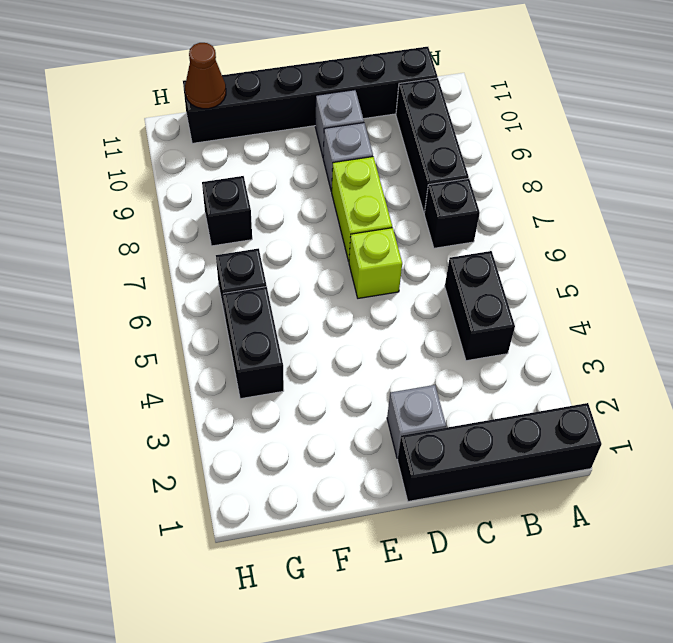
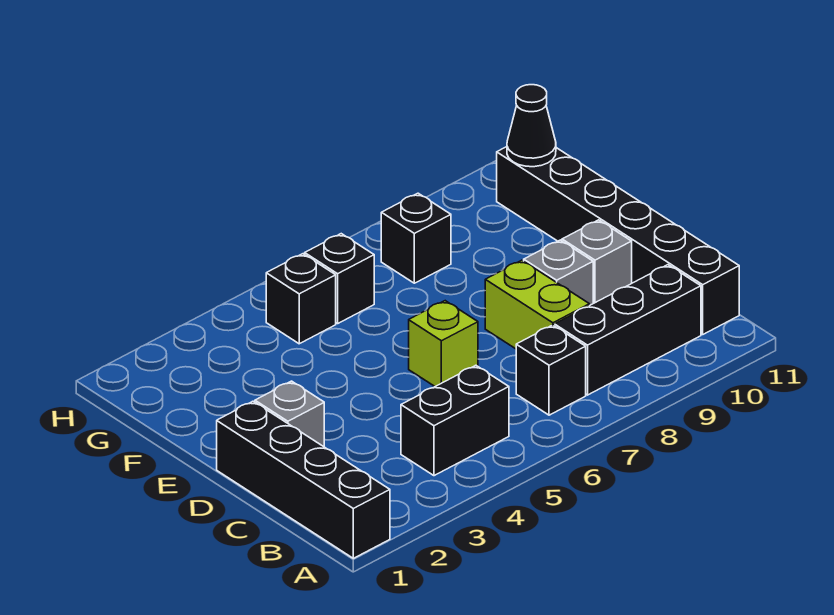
lime 1x2 brick [331,157,392,261] -> lime 1x2 brick turned to [485,260,589,349]
black 1x2 brick [223,287,284,399] -> black 1x1 brick [266,254,336,344]
brown 1x1 cone [185,43,226,109] -> black 1x1 cone [507,85,556,167]

